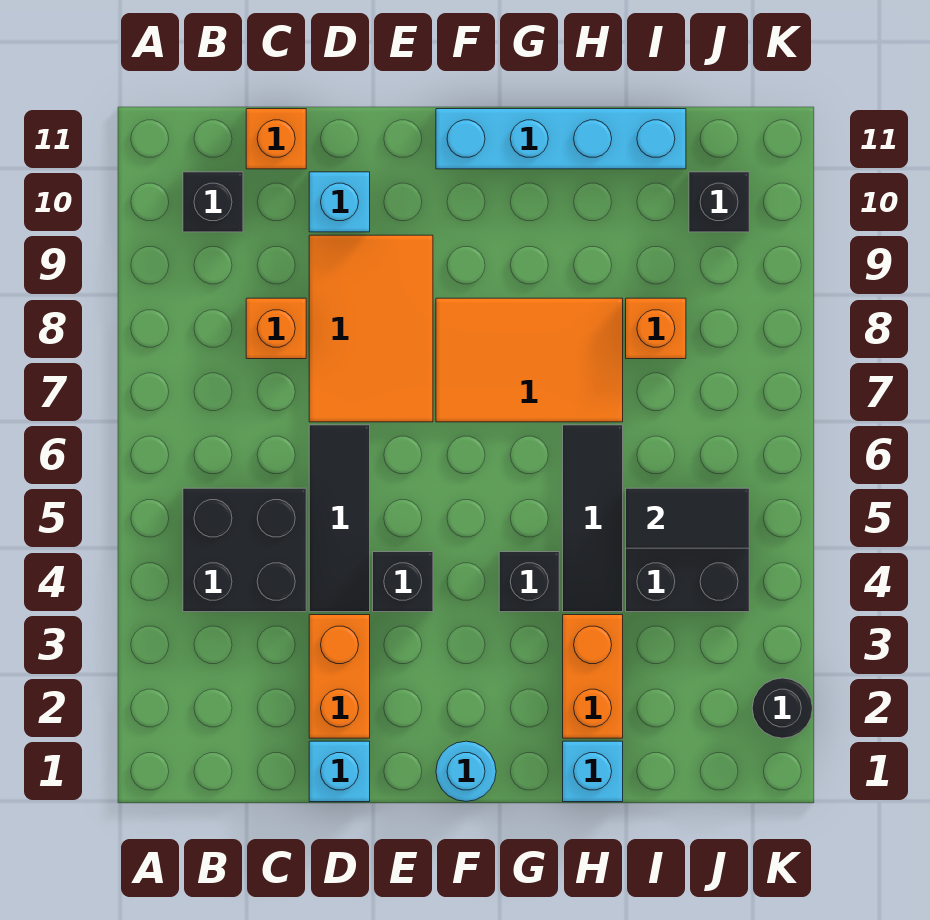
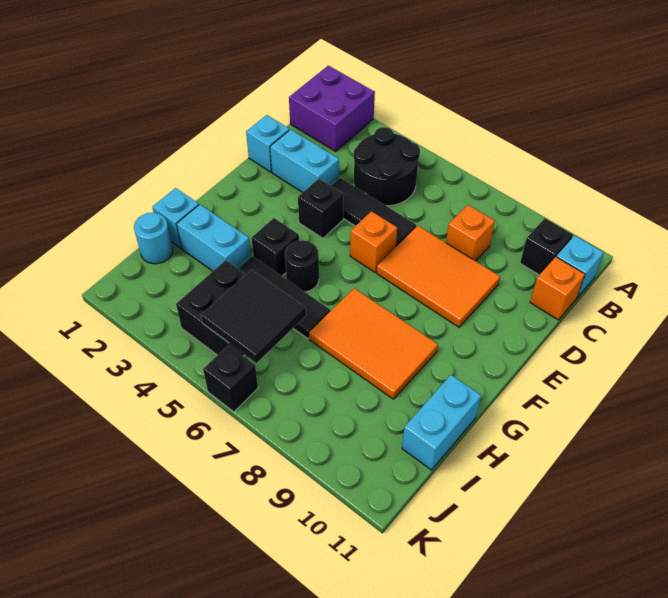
none -> purple 2x2 brick [289,66,375,151]
black 2x2 brick [183,488,306,612] -> black 2x2 round brick [354,127,420,206]
orange 1x2 brick [309,615,370,738] -> cyan 1x2 brick [270,129,339,192]
cyan 1x1 brick [309,172,370,232] -> cyan 1x1 brick moved to [556,236,604,298]
cyan 1x1 round brick [436,741,496,801] -> cyan 1x1 round brick moved to [134,213,173,264]
orange 2x3 tile [436,298,623,422] -> orange 2x3 tile turned to [309,288,438,399]
cyan 1x4 brick [436,109,686,169] -> cyan 1x2 brick [402,375,481,470]
orange 1x2 brick [563,615,623,738] -> cyan 1x2 brick [177,205,251,271]
black 1x2 tile [626,488,749,548] -> black 2x2 tile [201,270,306,363]
orange 1x1 brick [626,298,686,359] -> orange 1x1 brick moved to [350,211,397,272]
black 1x1 brick [689,172,749,232] -> black 1x1 brick moved to [203,345,258,412]
black 1x1 round brick [752,678,812,738] -> black 1x1 round brick moved to [285,240,319,292]

